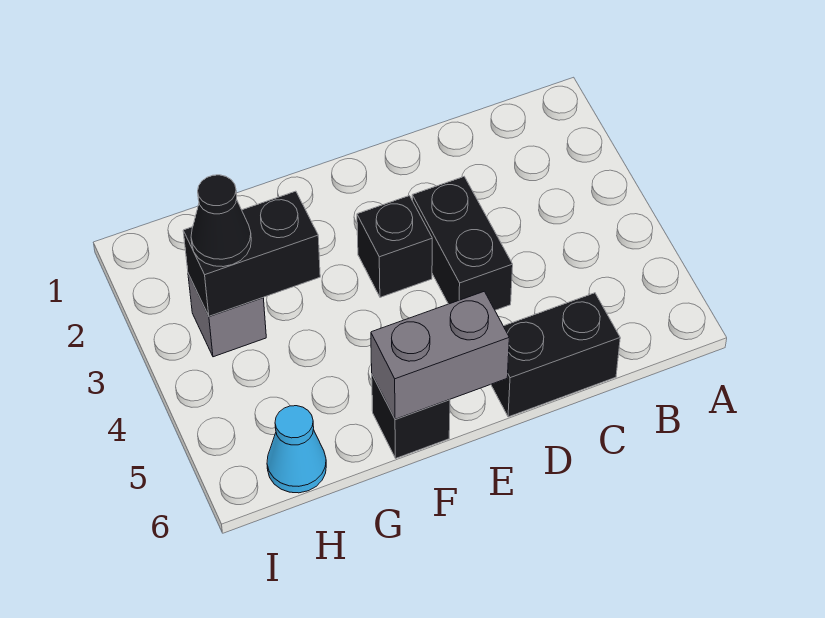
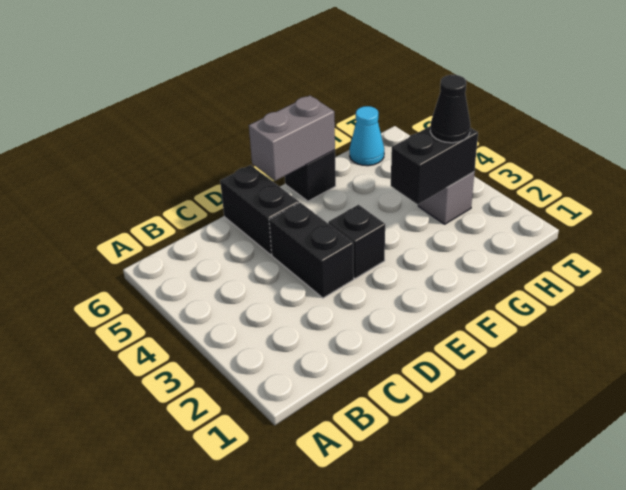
black 1x2 brick [491,293,620,417] -> black 1x2 brick turned to [220,165,299,255]

